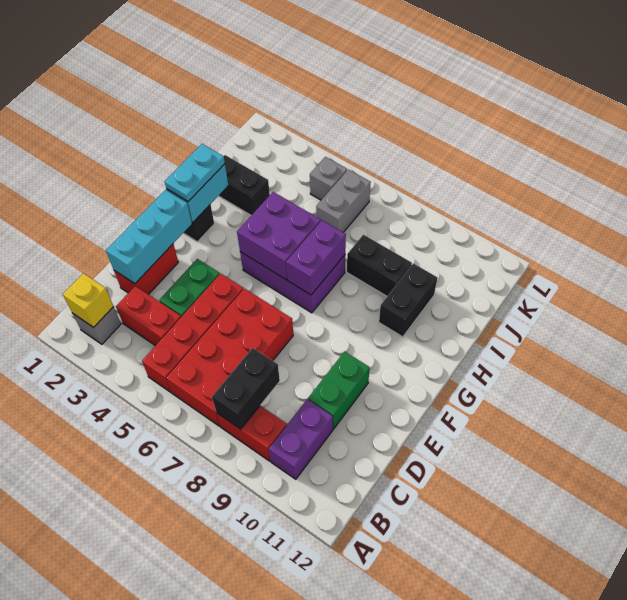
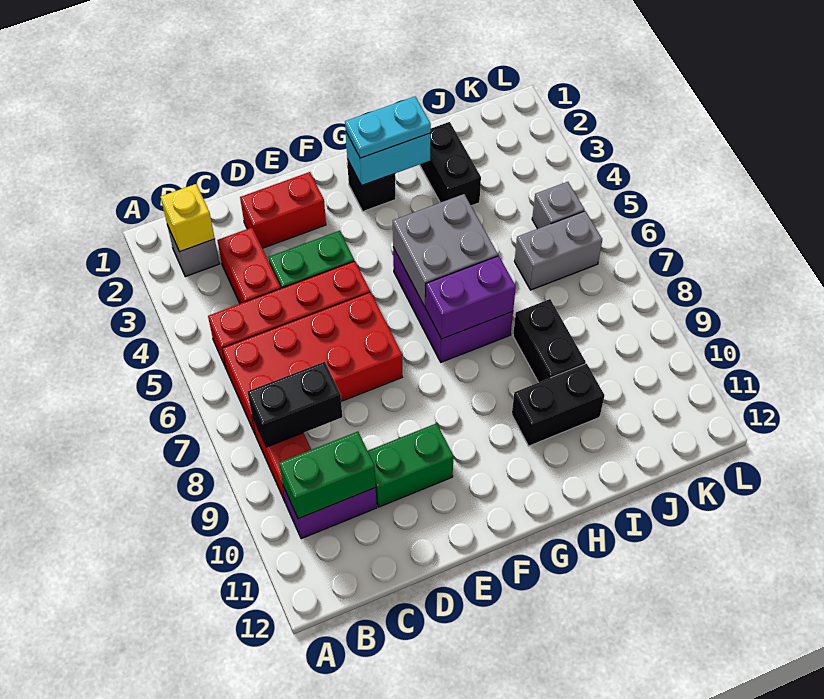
none -> green 1x2 brick [279,432,376,519]
cyan 1x3 brick [106,190,192,284] -> none
purple 2x2 brick [237,192,321,280] -> grey 2x2 brick [393,194,498,307]

